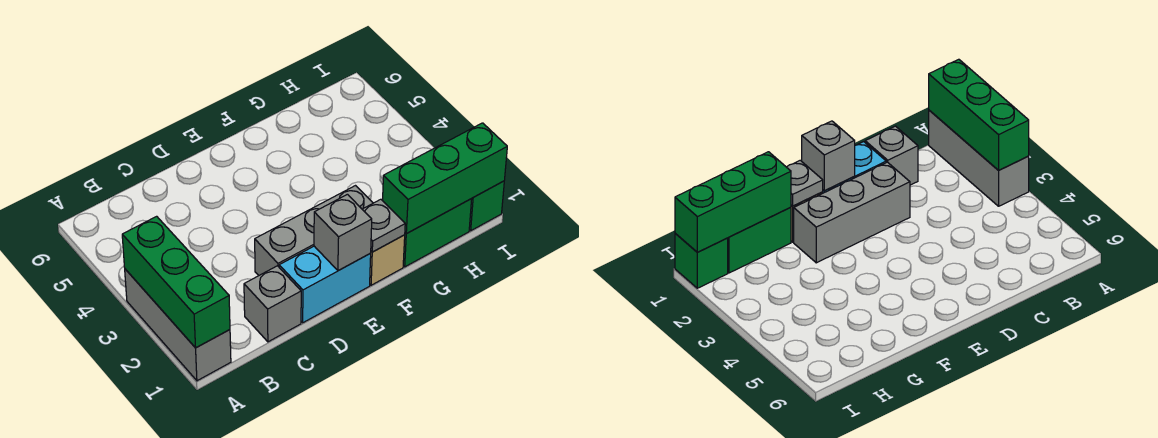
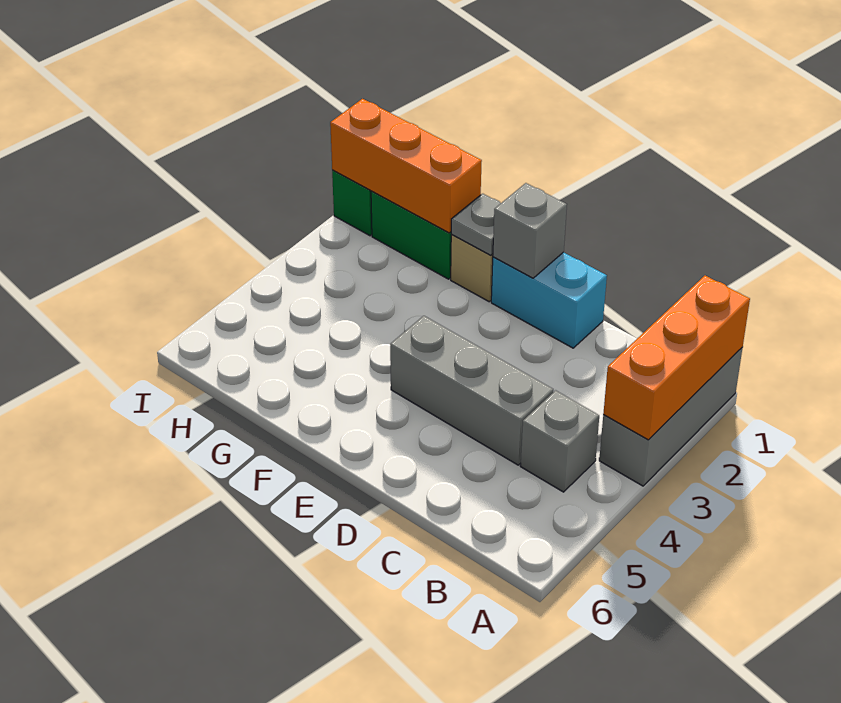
green 1x3 brick [122,216,230,348] -> orange 1x3 brick [603,276,750,440]
grey 1x1 brick [244,266,301,342] -> grey 1x1 brick moved to [520,390,599,492]
grey 1x3 brick [255,186,373,275] -> grey 1x3 brick moved to [390,316,553,465]
green 1x3 brick [383,123,507,233] -> orange 1x3 brick [330,99,482,233]

